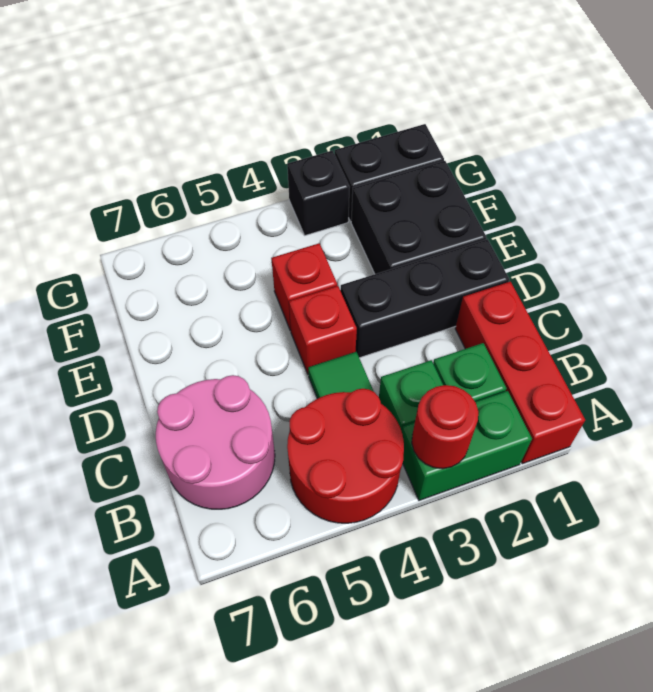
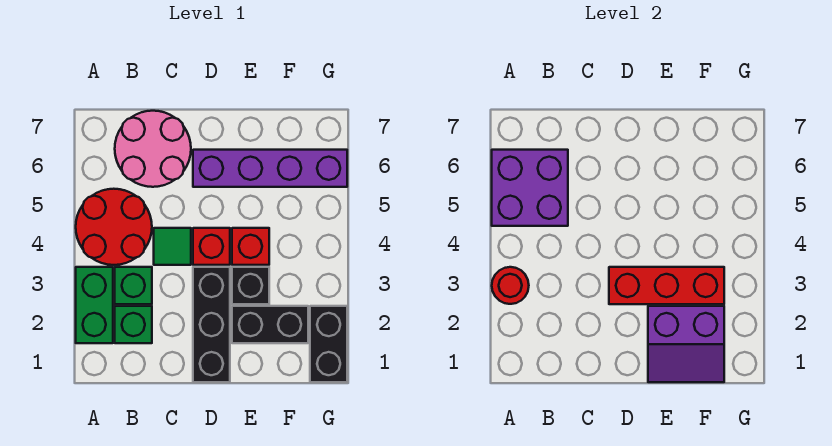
red 1x3 brick [455,282,585,464] -> red 1x3 brick moved to [609,267,724,304]
none -> purple 2x2 brick [492,150,568,226]
none -> purple 1x4 brick [193,150,347,187]
black 2x2 brick [351,161,487,274] -> black 1x2 brick [232,306,308,343]
none -> purple 2x2 slope [648,306,724,382]
black 1x1 brick [287,151,350,235] -> black 1x1 brick moved to [232,267,269,304]

